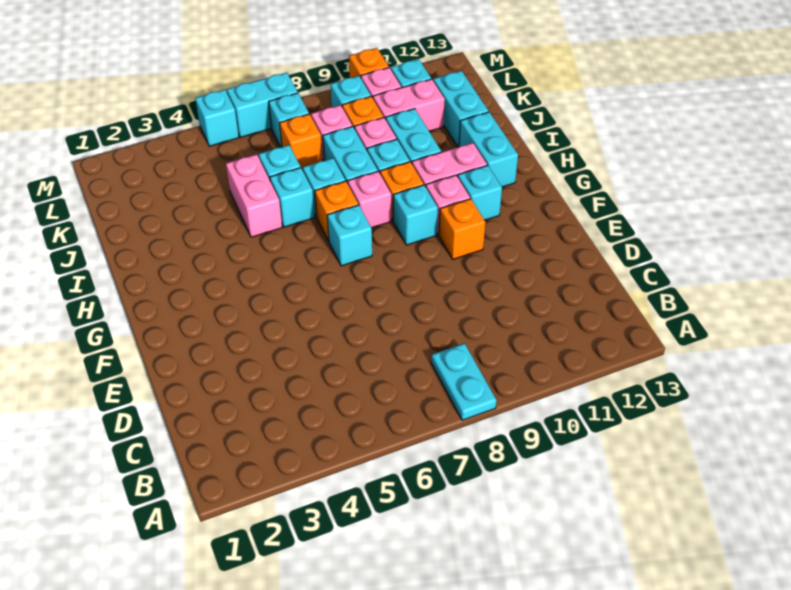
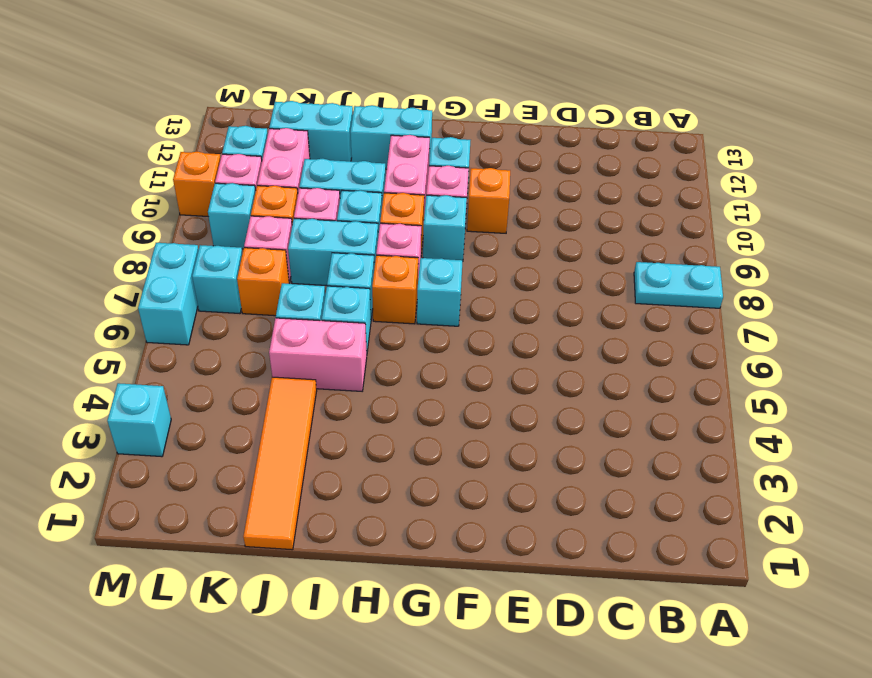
none -> orange 1x4 tile [243,377,317,550]
cyan 1x1 brick [195,90,239,146] -> cyan 1x1 brick moved to [107,383,171,457]

